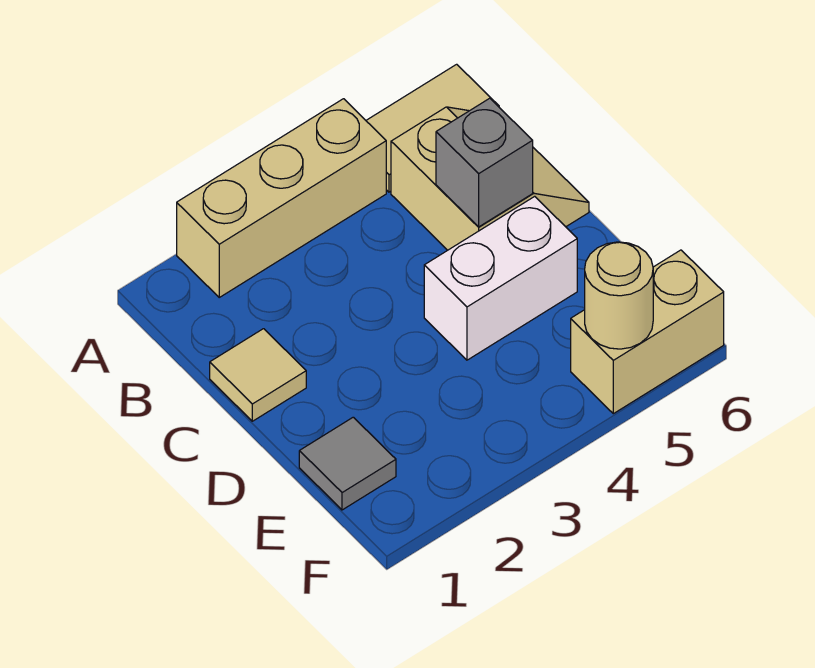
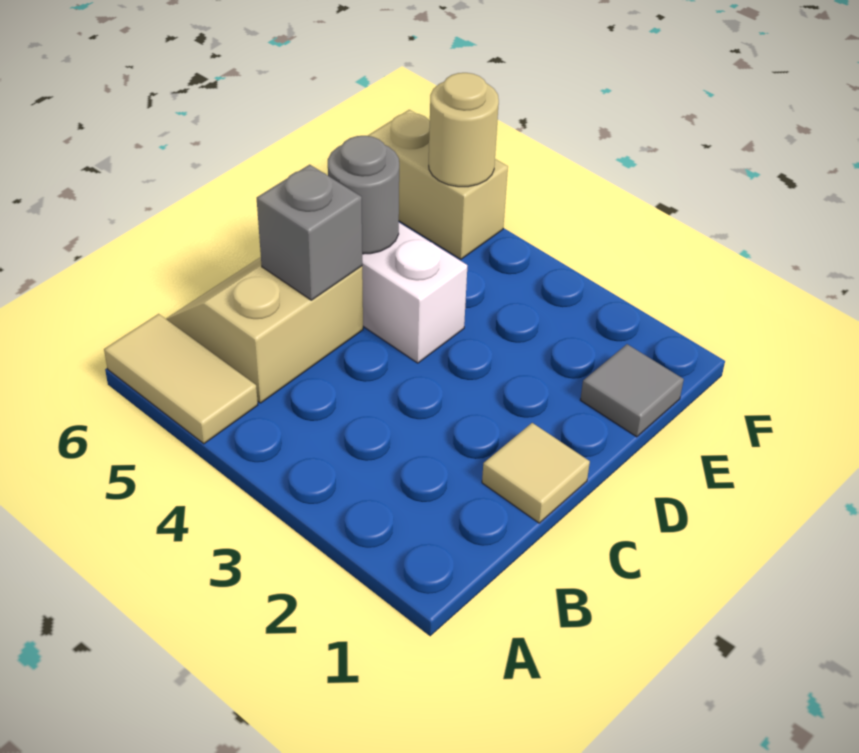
tan 1x3 brick [177,99,386,297] -> none
none -> grey 1x1 round brick [328,136,399,254]

